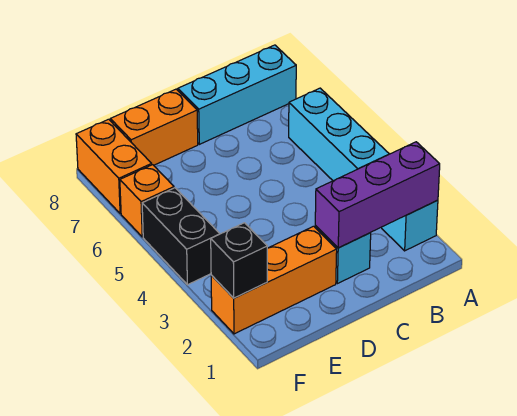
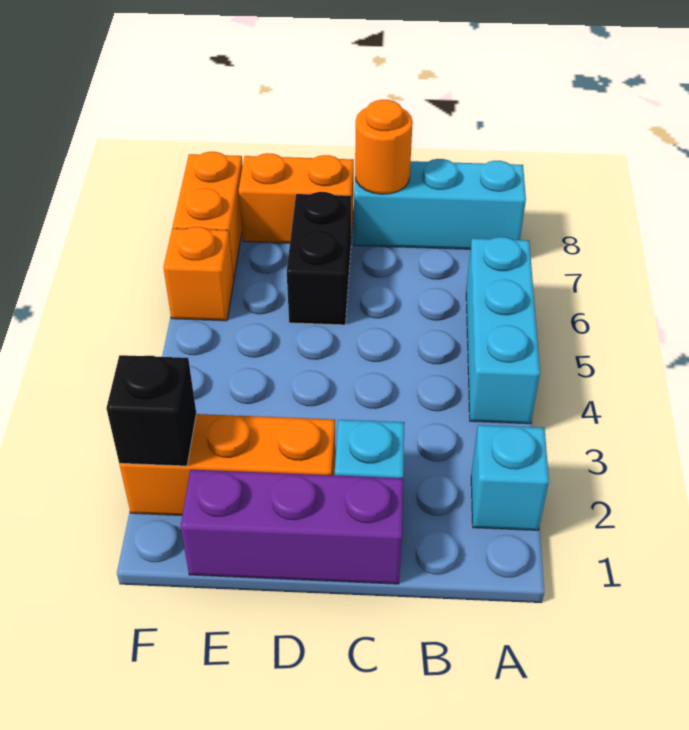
purple 1x3 brick [315,142,440,248] -> purple 1x3 brick moved to [180,470,403,584]
none -> orange 1x1 round brick [355,100,413,194]
black 1x2 brick [142,188,220,285] -> black 1x2 brick moved to [287,192,351,325]

